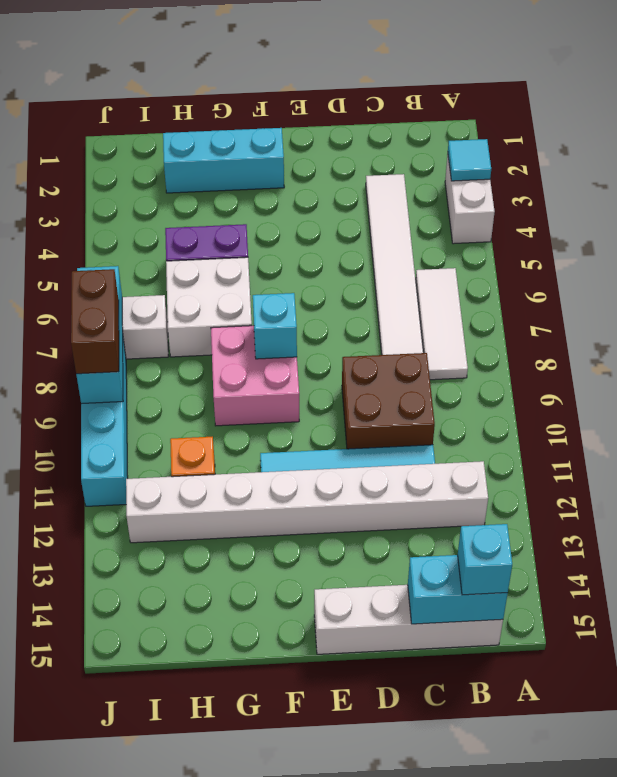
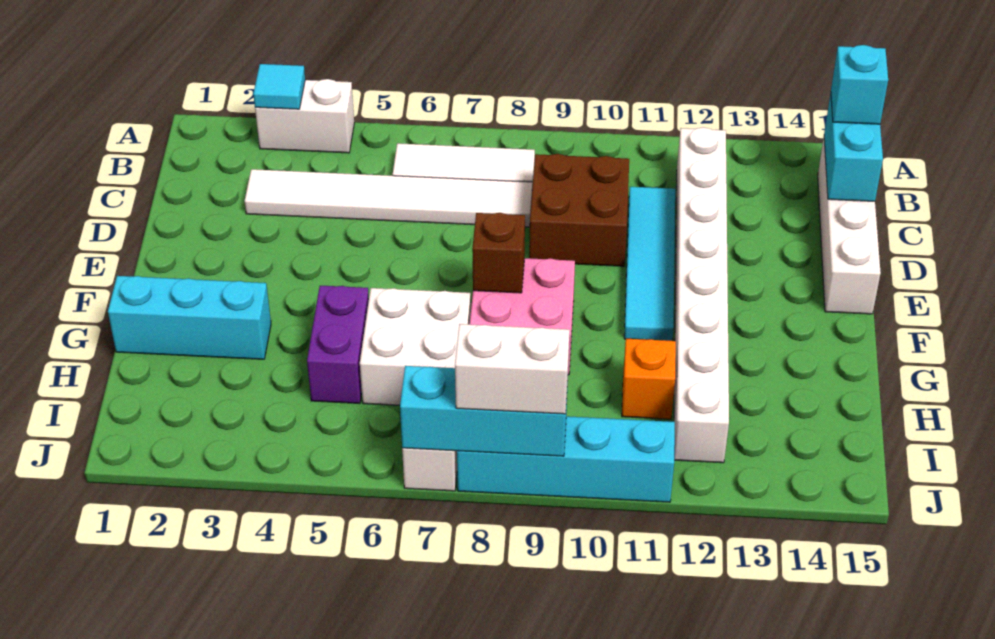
cyan 1x3 brick [163,128,284,193] -> cyan 1x3 brick turned to [108,276,271,359]
cyan 1x1 brick [253,293,297,359] -> brown 1x1 brick [472,213,525,293]
brown 1x2 brick [71,269,119,374] -> white 1x2 brick [455,324,570,414]

